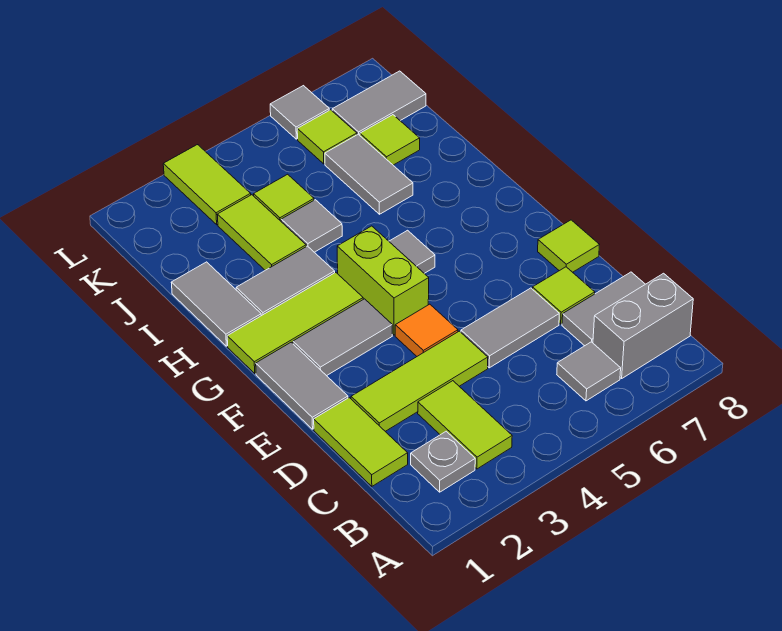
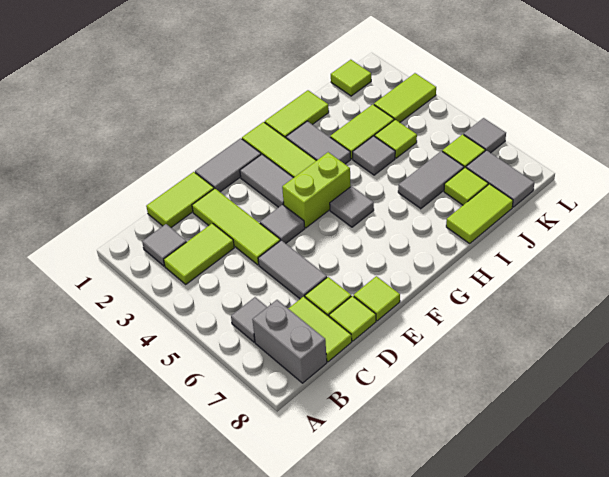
grey 1x1 plate [411,431,475,492] -> grey 1x1 tile [142,224,187,266]
grey 1x2 tile [562,272,645,346] -> lime 1x2 tile [288,296,352,362]
none -> lime 1x1 tile [329,296,376,341]
orange 1x1 tile [395,304,458,356] -> grey 1x1 tile [260,204,305,243]
grey 1x2 tile [171,262,261,346] -> lime 1x2 tile [265,90,329,138]
none -> lime 1x2 tile [446,184,513,243]
none -> lime 1x1 tile [331,60,371,96]

